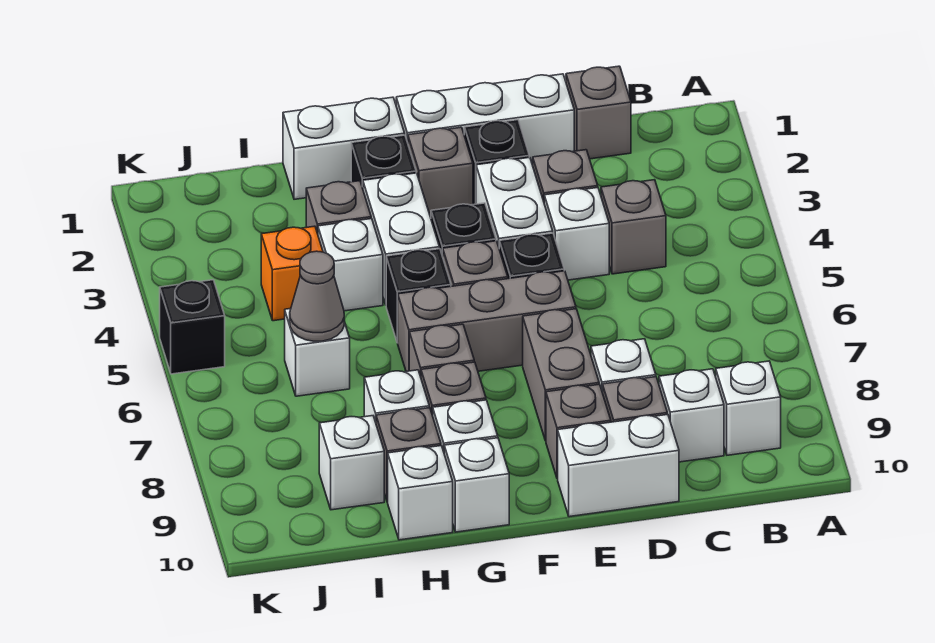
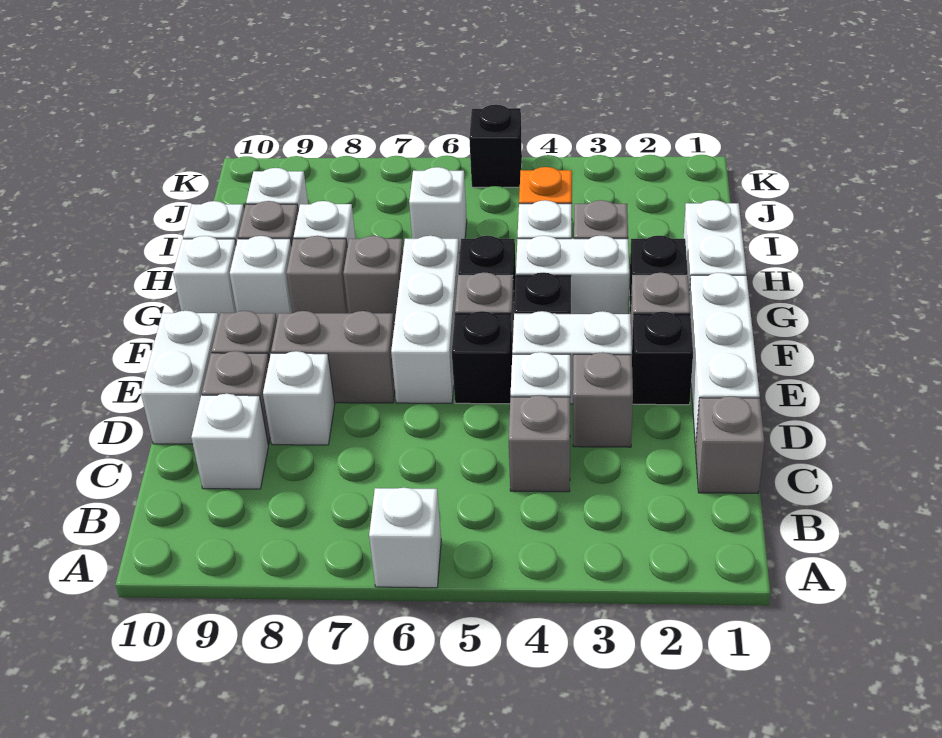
white 1x1 brick [716,361,781,455] -> white 1x1 brick moved to [369,488,441,588]
grey 1x3 brick [398,271,576,371] -> white 1x3 brick [391,236,459,403]
grey 1x1 cone [290,251,344,341] -> none

